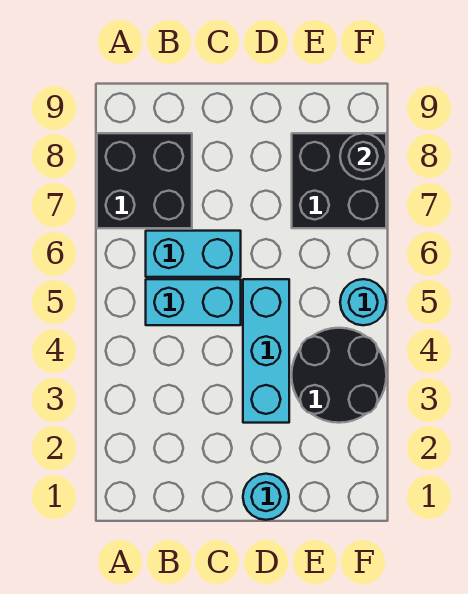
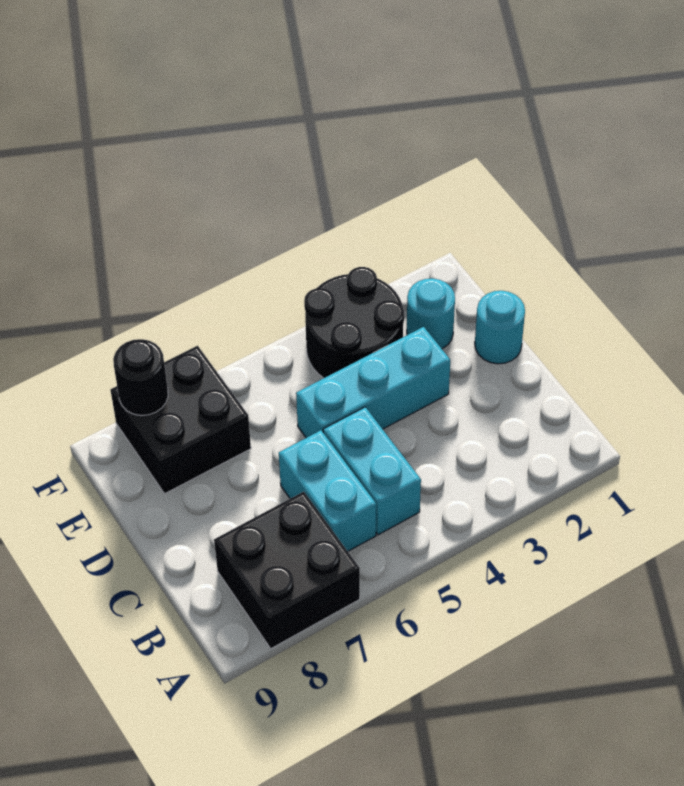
cyan 1x1 round brick [340,279,386,325] -> cyan 1x1 round brick moved to [407,278,455,349]

